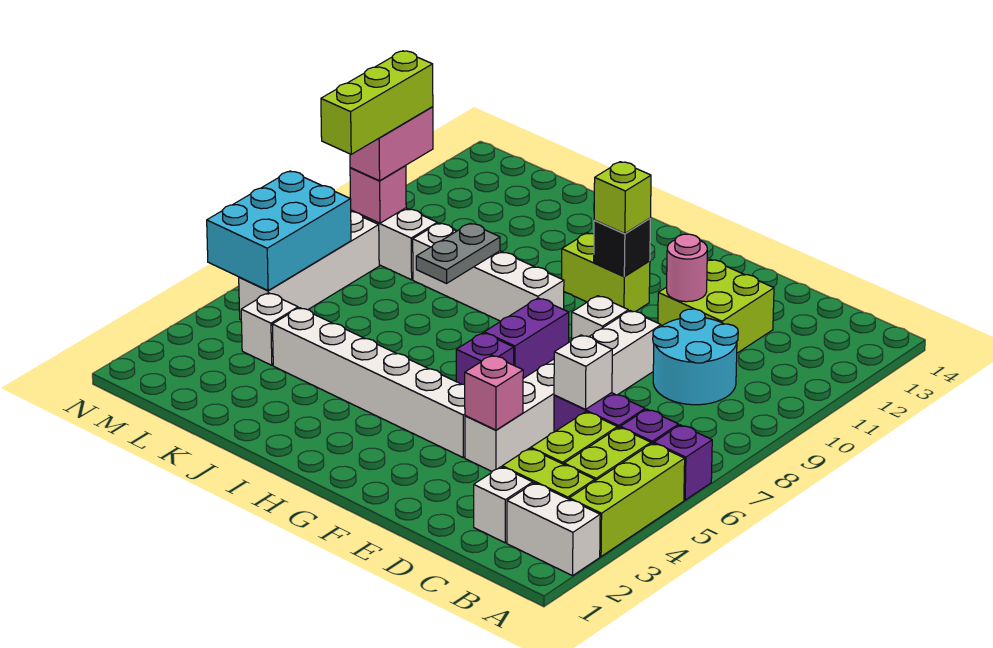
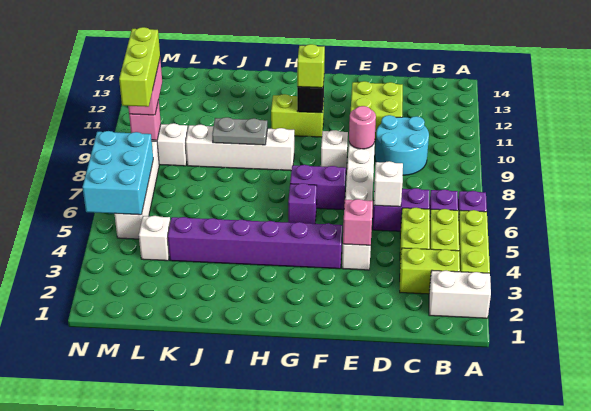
white 1x1 brick [474,467,533,543] -> none
pink 1x1 round brick [667,234,707,302] -> pink 1x1 round brick moved to [349,106,376,149]
white 1x6 brick [272,308,465,458] -> purple 1x6 brick [168,217,343,269]
purple 1x2 brick [484,298,569,378] -> purple 1x2 brick turned to [290,165,346,210]
grey 1x2 plate [416,223,500,283] -> grey 1x2 plate turned to [212,117,268,145]

